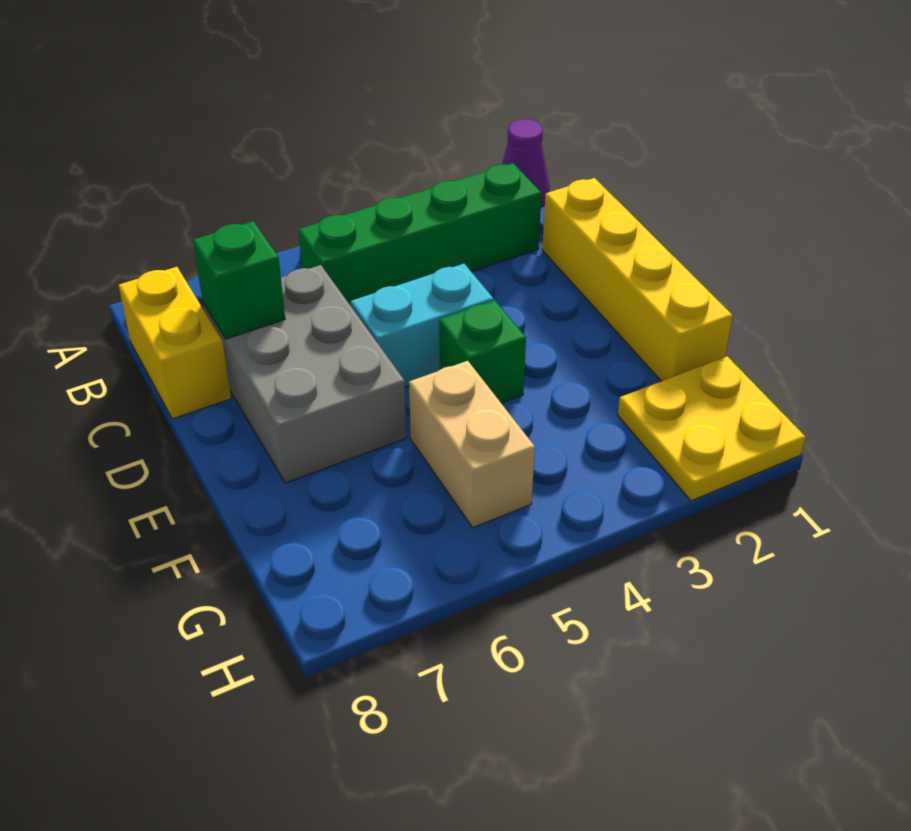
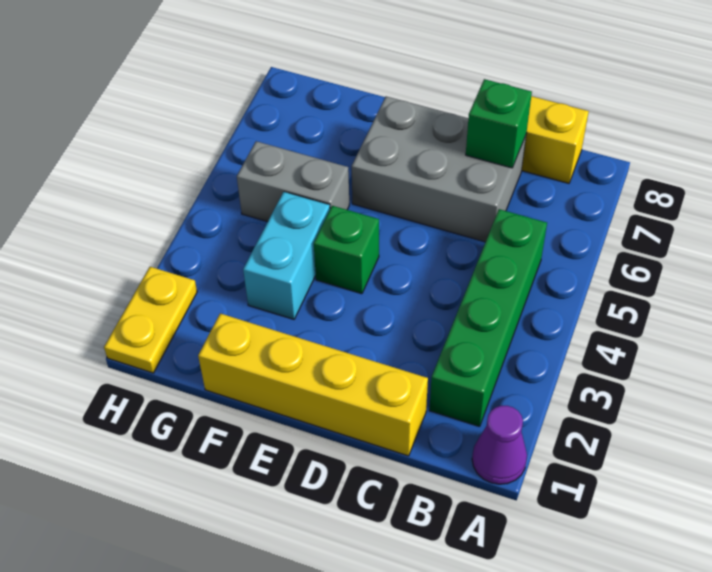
cyan 1x2 brick [351,264,494,387] -> cyan 1x2 brick moved to [243,192,330,319]
tan 1x2 brick [409,361,535,528] -> grey 1x2 brick [237,141,349,222]
yellow 2x2 plate [618,356,805,501] -> yellow 1x2 plate [104,267,197,373]

